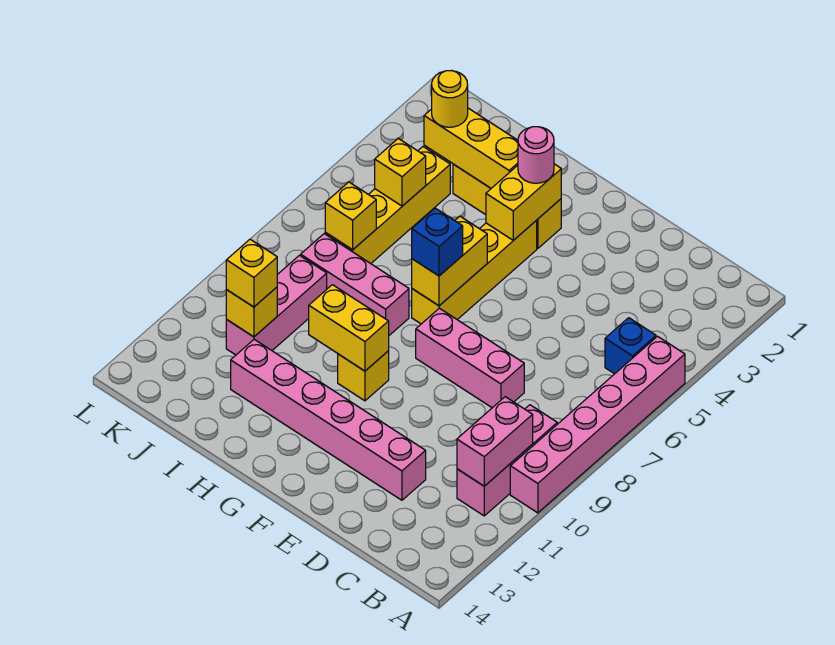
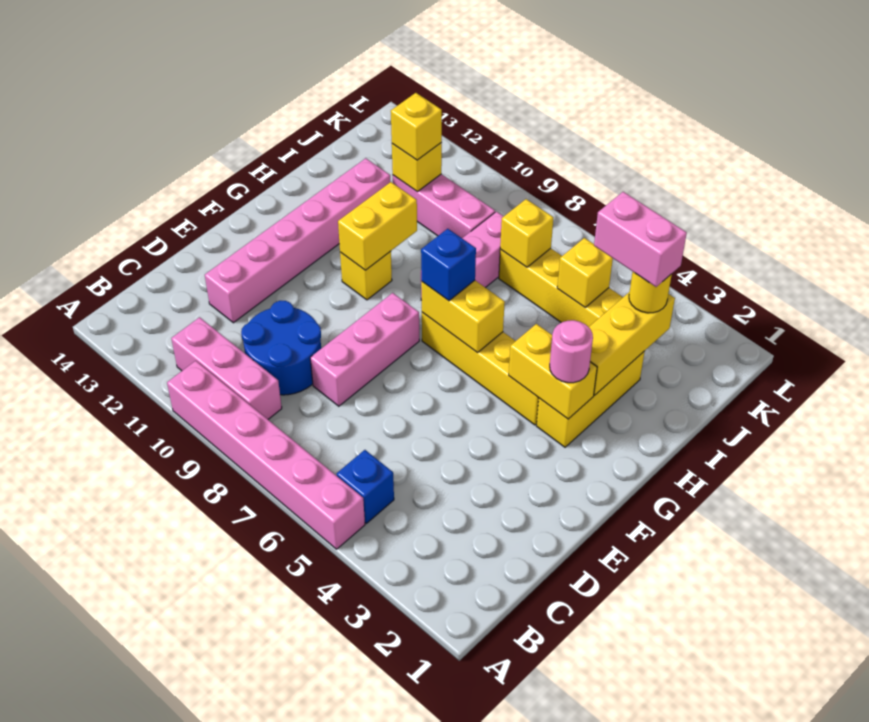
pink 1x2 brick [457,397,533,486] -> pink 1x2 brick moved to [594,192,687,287]
none -> blue 2x2 round brick [241,301,321,395]

